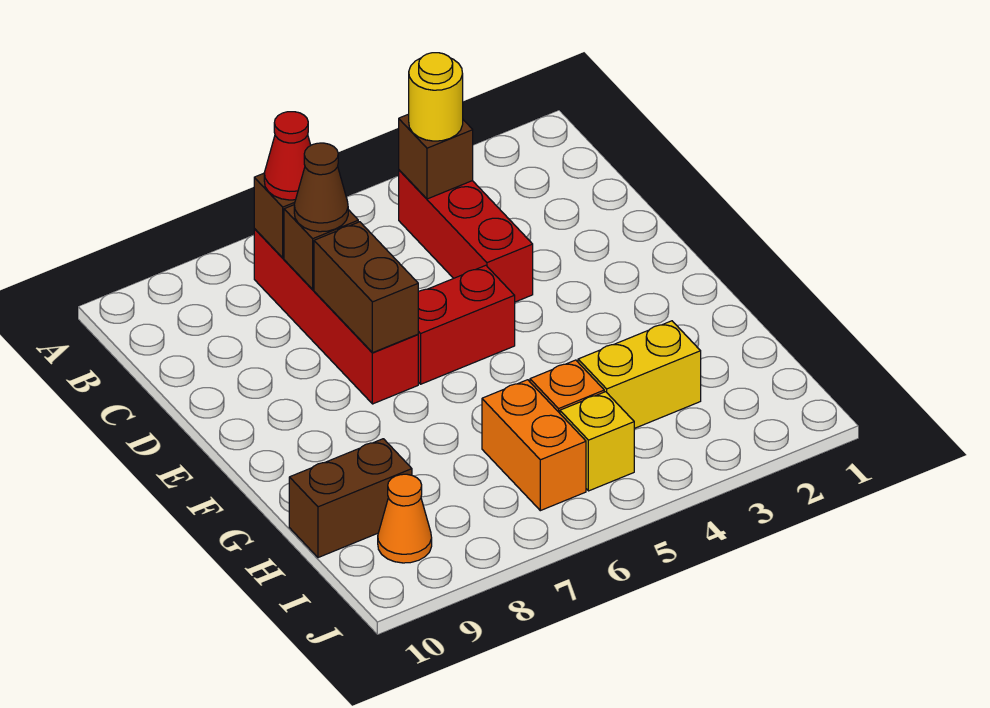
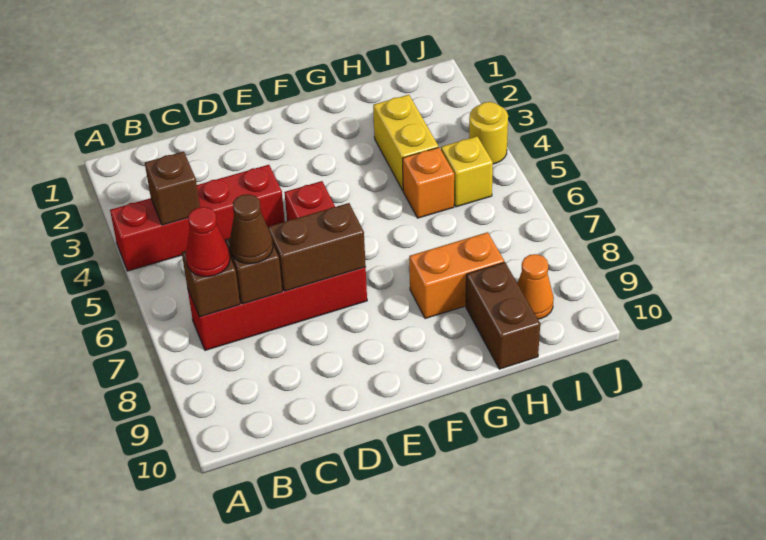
red 1x3 brick [399,170,533,302] -> red 1x4 brick [110,165,285,271]
yellow 1x1 round brick [409,53,463,141] -> yellow 1x1 round brick moved to [469,102,508,164]
orange 1x2 brick [482,380,586,511] -> orange 1x2 brick moved to [409,232,504,319]

